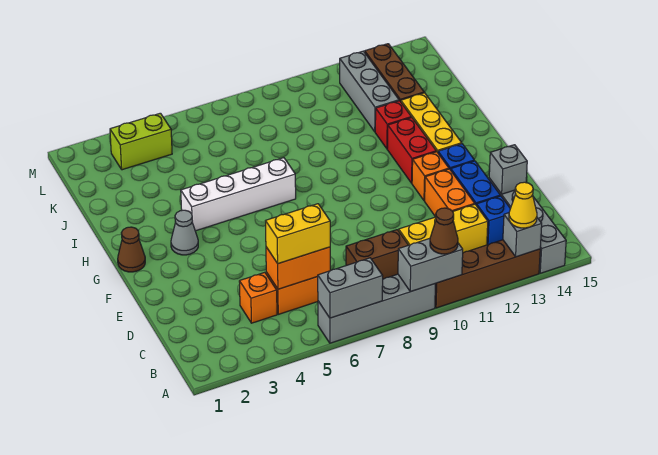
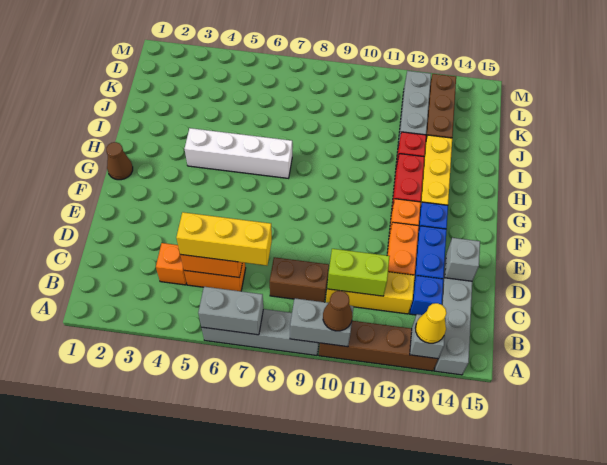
yellow 1x2 brick [266,204,330,264] -> yellow 1x3 brick [176,212,272,266]
grey 1x1 cone [171,210,198,255] -> none
lime 1x2 brick [110,113,172,170] -> lime 1x2 brick moved to [327,249,390,296]

